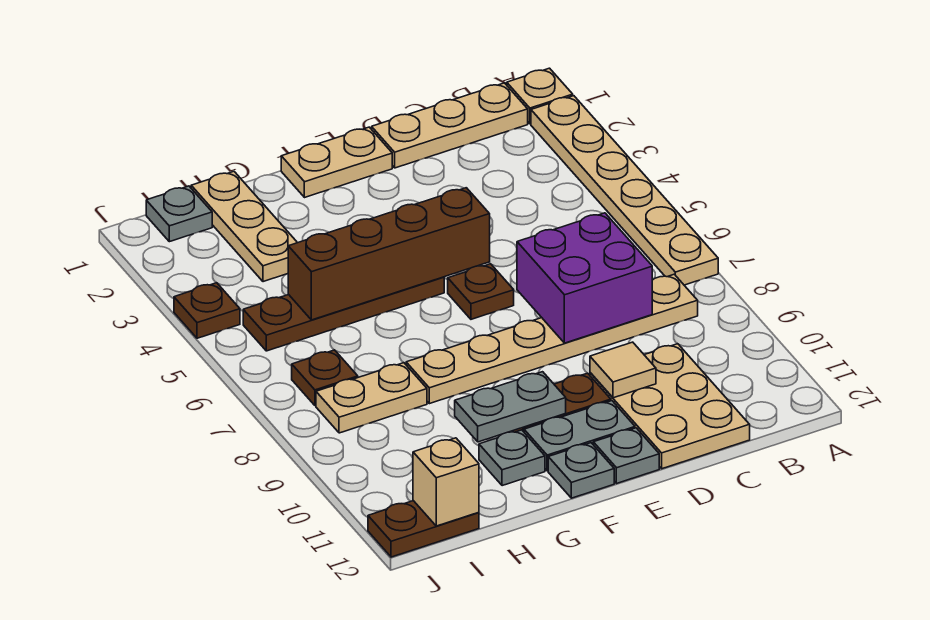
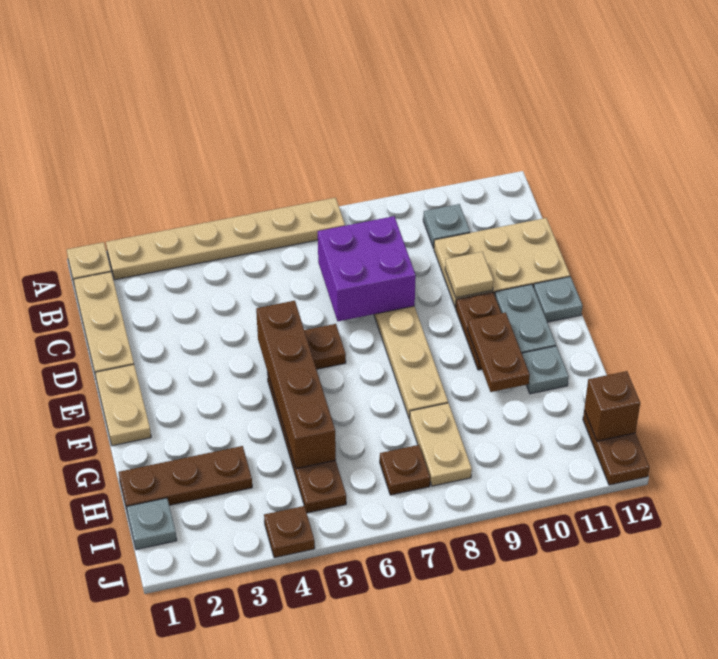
grey 1x2 plate [455,372,566,442] -> brown 1x2 plate [468,313,530,392]
grey 1x1 plate [548,443,614,498] -> grey 1x1 plate moved to [423,204,470,248]
tan 1x3 plate [191,171,297,282] -> brown 1x3 plate [119,446,252,510]
tan 1x1 brick [413,438,479,526] -> brown 1x1 brick [584,371,640,441]

